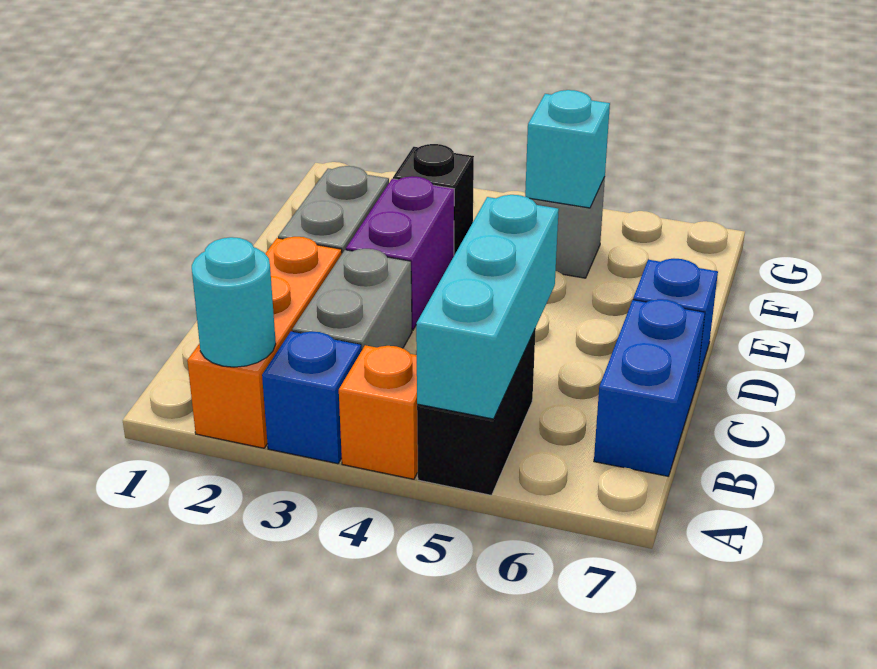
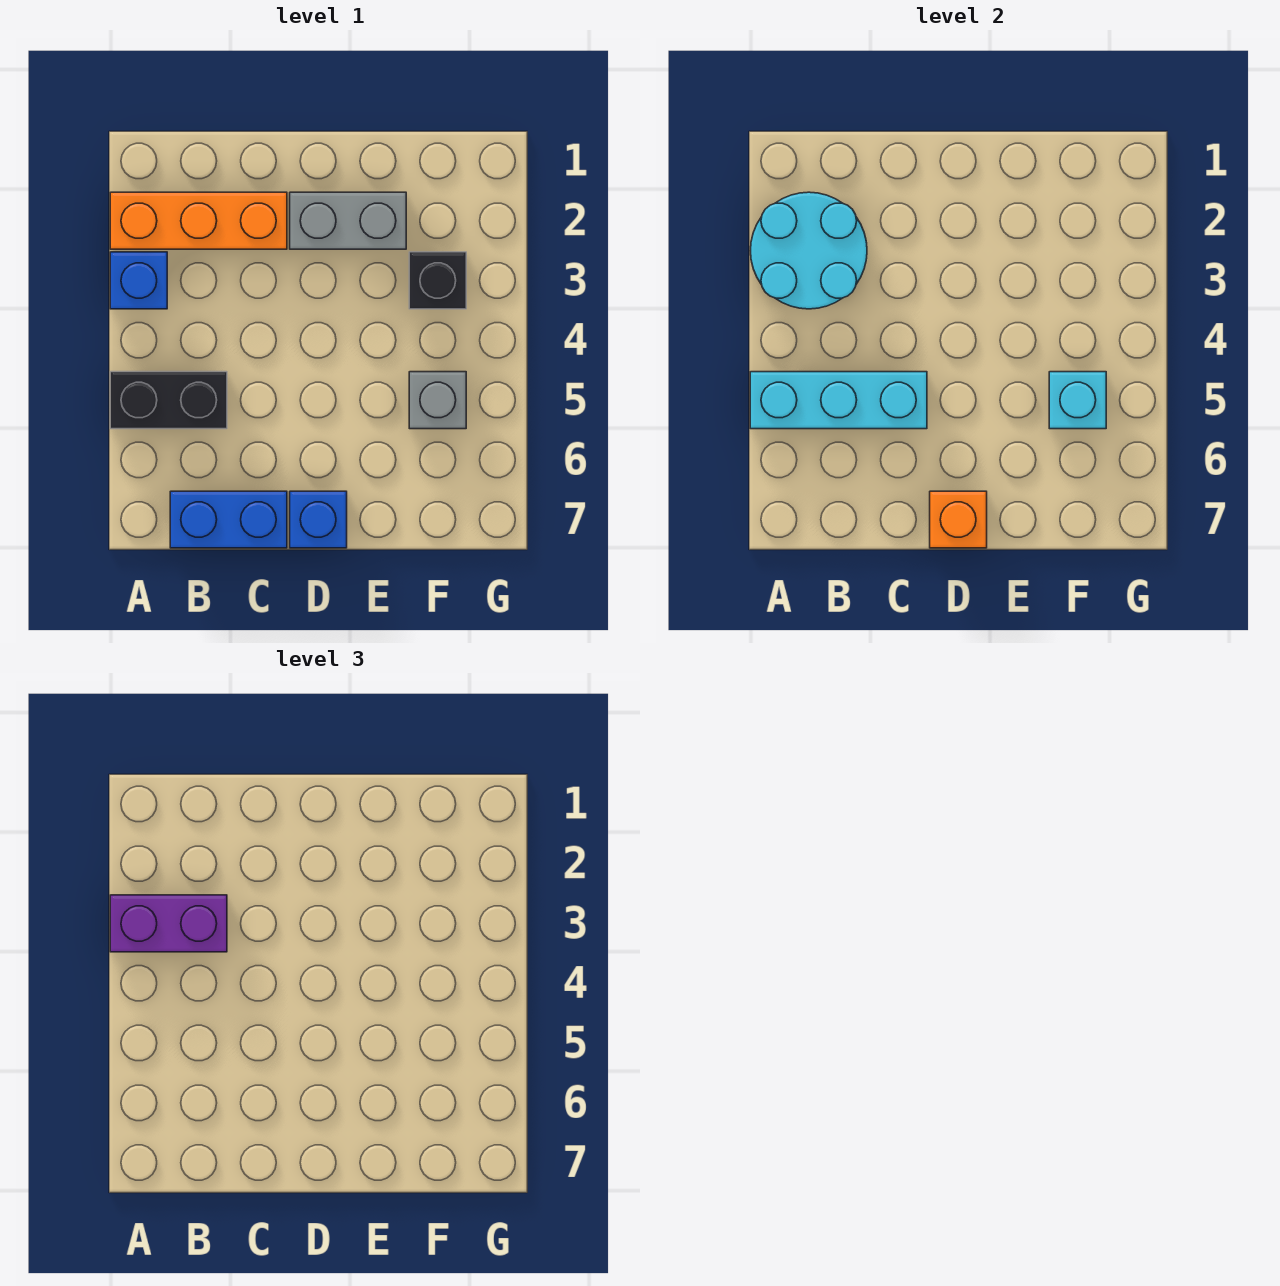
cyan 1x1 round brick [192,237,276,367] -> cyan 2x2 round brick [750,192,867,309]
orange 1x1 brick [339,345,418,479] -> orange 1x1 brick moved to [930,491,987,548]
grey 1x2 brick [292,249,412,350] -> none
purple 1x2 brick [346,176,454,331] -> purple 1x2 brick moved to [110,895,227,952]

